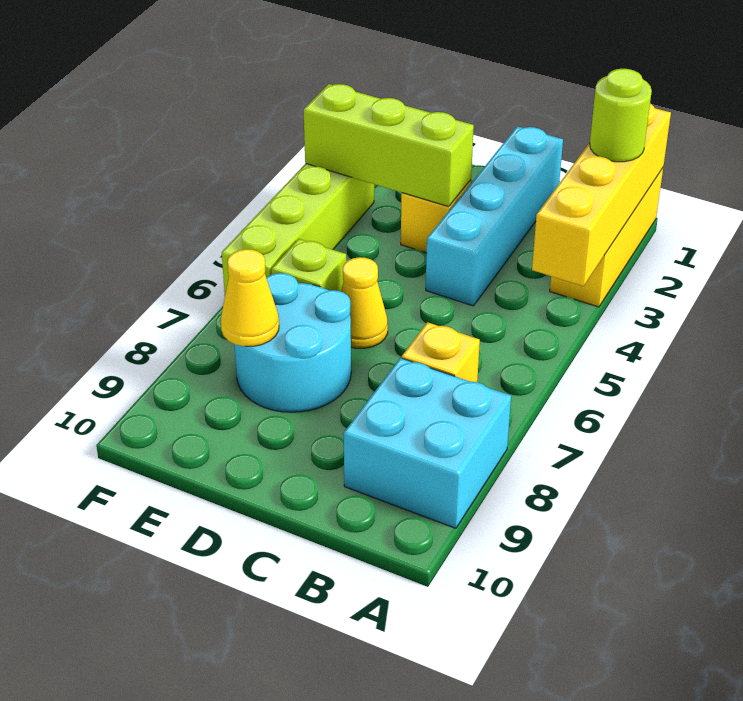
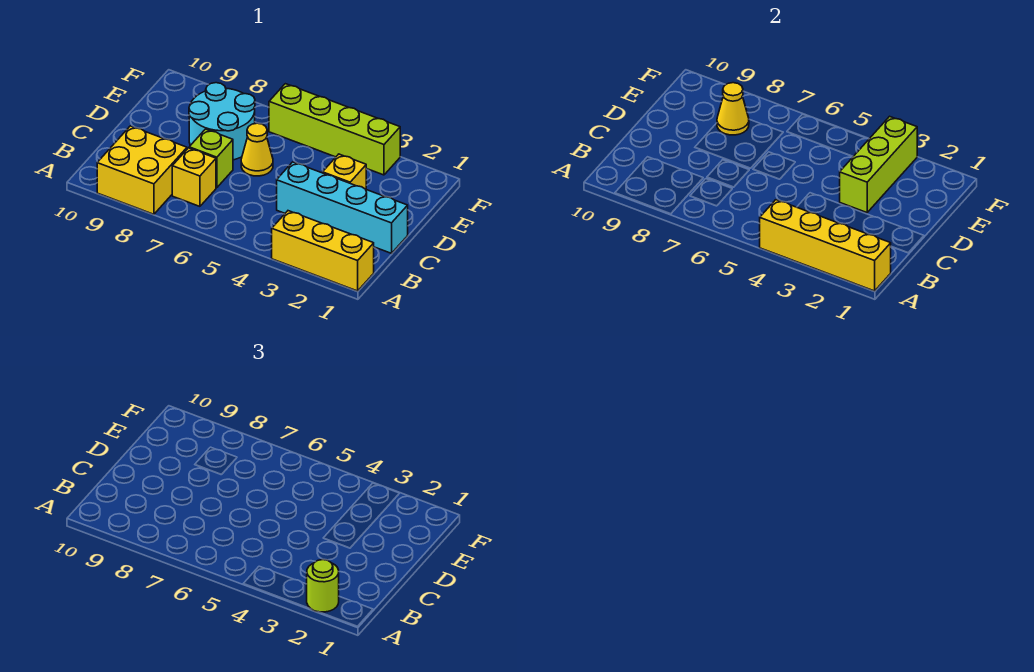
cyan 2x2 brick [344,358,511,528] -> yellow 2x2 brick [97,126,187,214]
lime 1x1 brick [271,239,346,291] -> lime 1x1 brick moved to [189,129,233,188]

